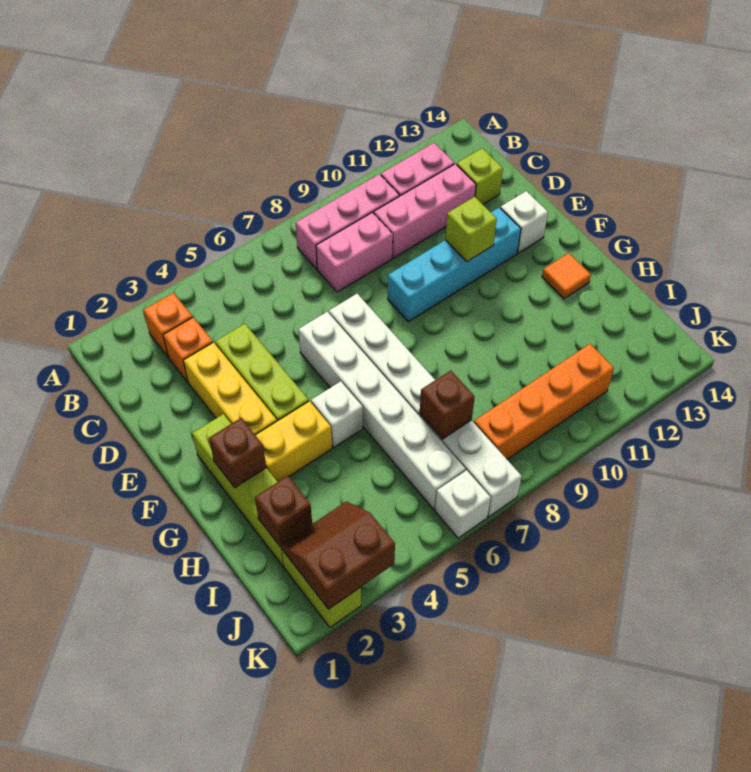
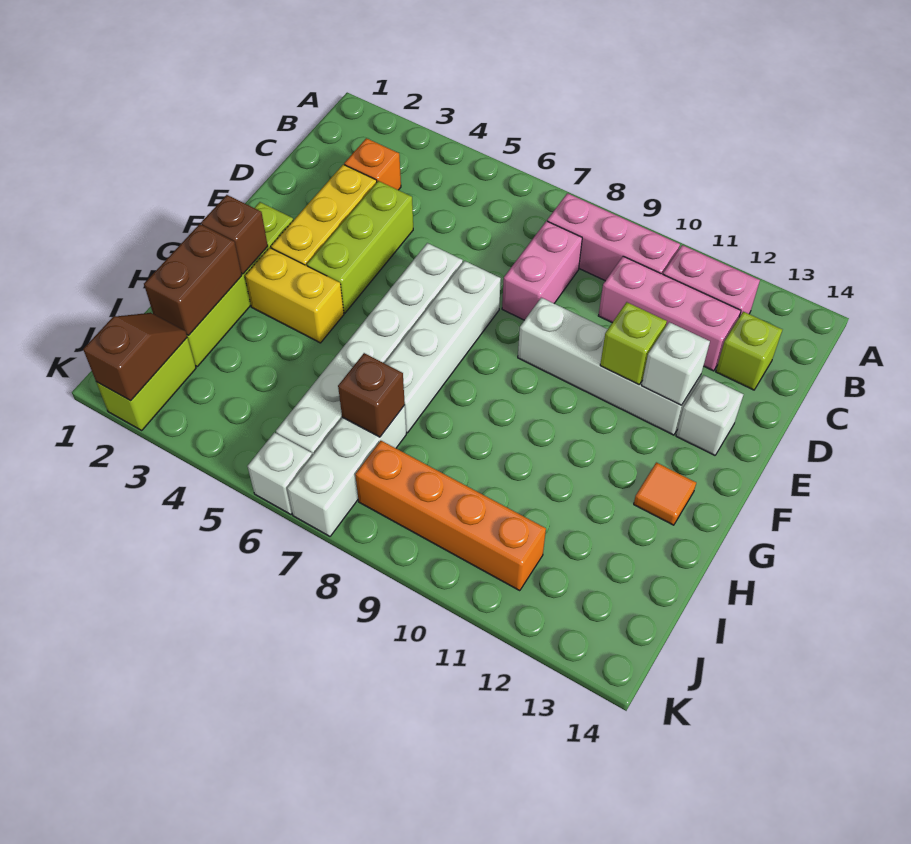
orange 1x1 brick [144,293,192,357] -> none
pink 1x2 brick [316,212,393,292] -> pink 1x2 brick turned to [502,221,582,320]
cyan 1x4 brick [388,207,521,322] -> white 1x4 brick [518,298,701,435]
white 1x1 brick [311,381,363,447] -> white 1x1 brick moved to [642,322,710,405]
brown 1x1 brick [255,476,312,547] -> brown 1x2 brick [144,224,242,335]
brown 2x2 slope [281,501,395,609] -> brown 1x2 slope [83,313,187,401]

